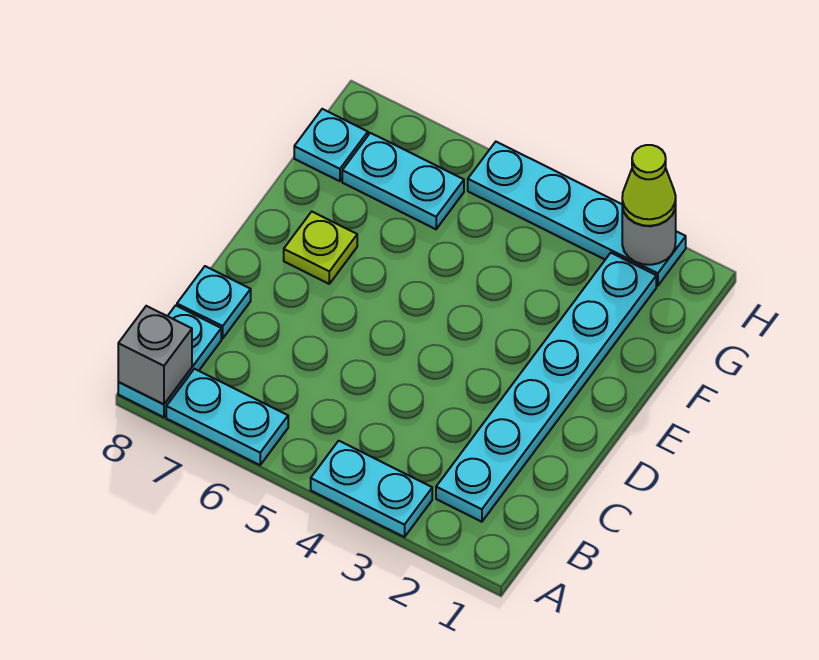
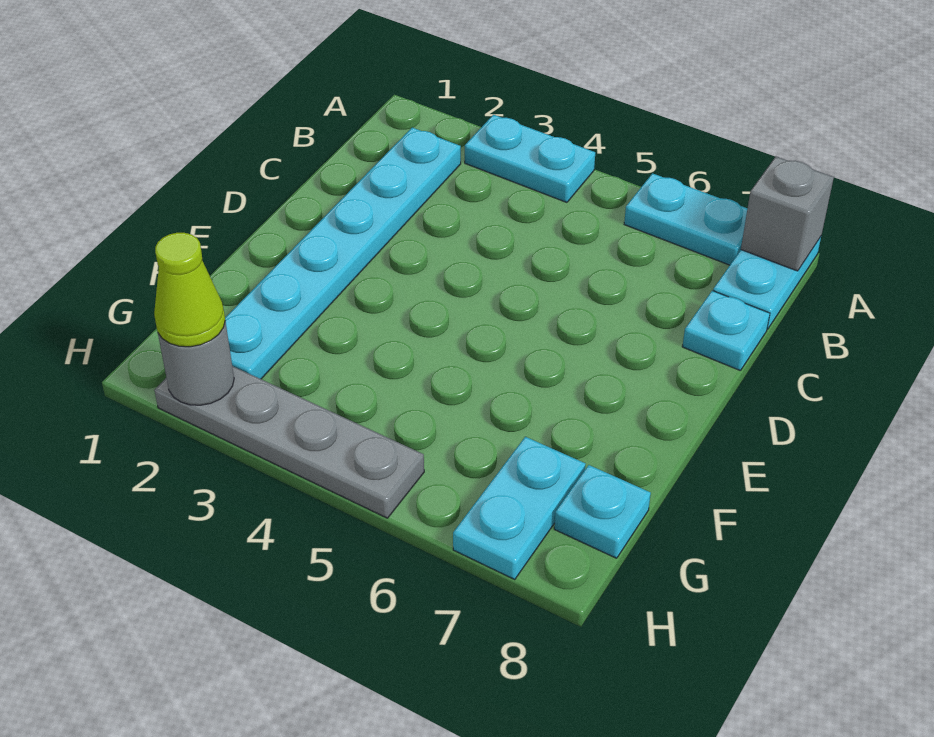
lime 1x1 plate [284,212,357,284] -> none
cyan 1x2 plate [342,133,464,229] -> cyan 1x2 plate turned to [453,437,585,579]
cyan 1x4 plate [468,142,686,286] -> grey 1x4 plate [154,366,424,518]

